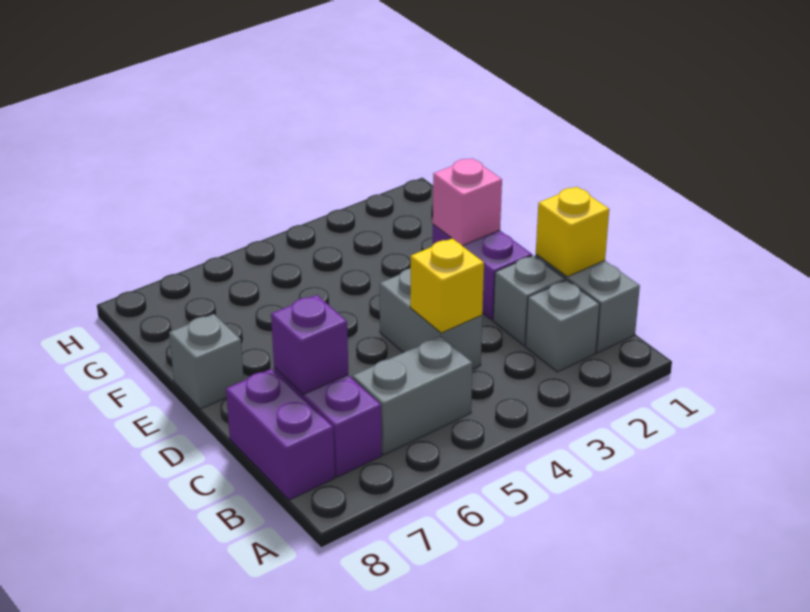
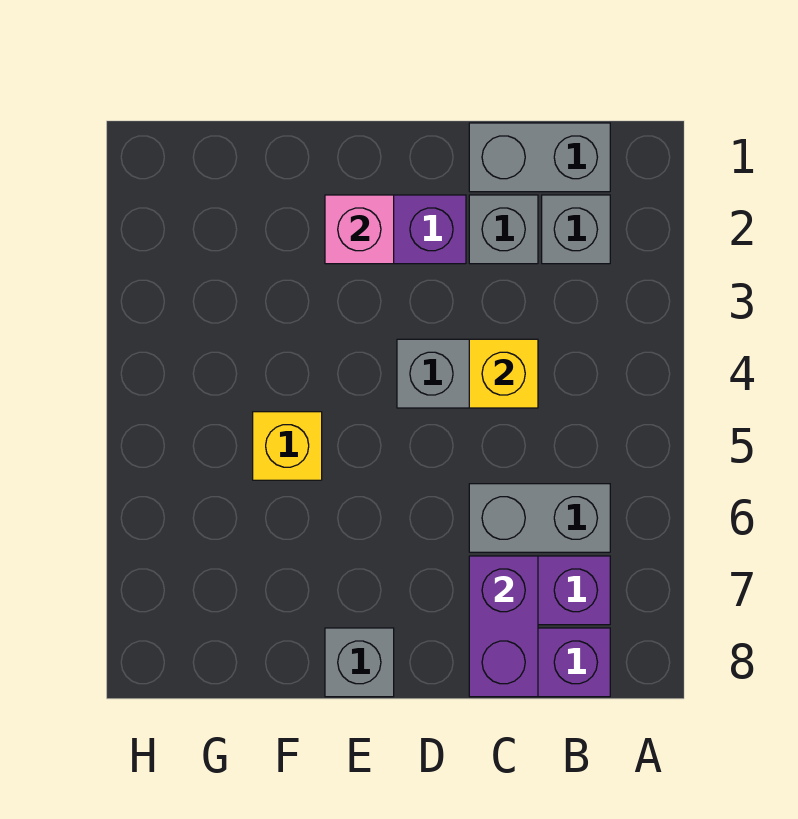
grey 1x2 brick [352,336,472,455] -> grey 1x2 brick turned to [469,484,610,552]
yellow 1x1 brick [536,187,609,277] -> yellow 1x1 brick moved to [253,412,322,480]
purple 1x1 brick [271,295,348,395] -> purple 1x2 brick [469,556,538,697]

